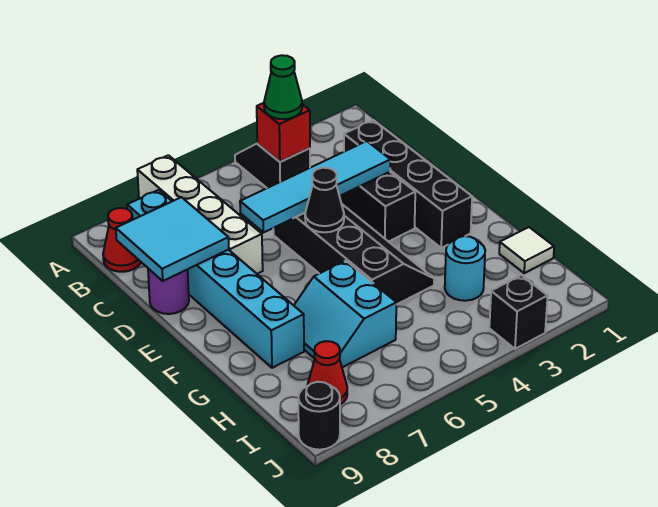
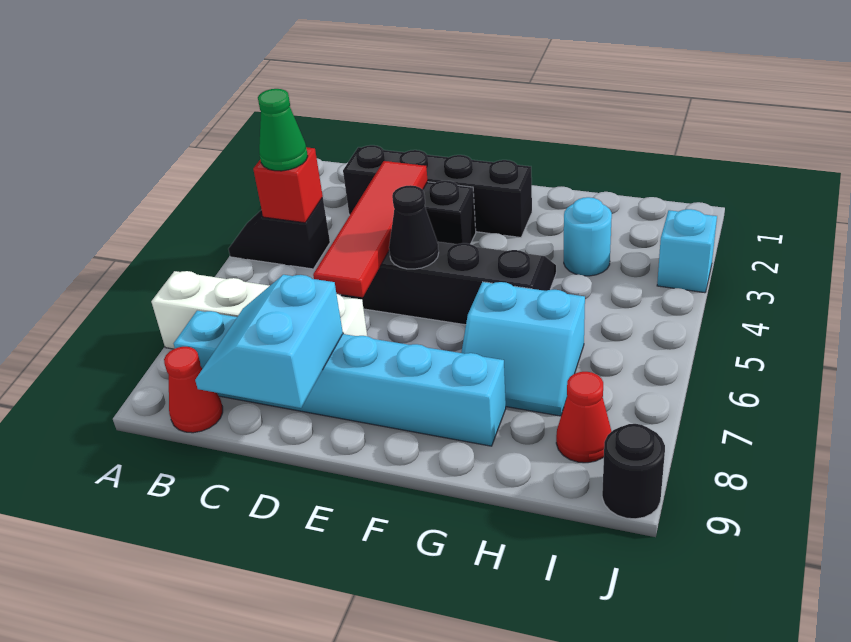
cyan 2x2 tile [116,197,229,281] -> cyan 2x2 slope [195,275,343,408]
cyan 1x4 tile [240,141,390,232] -> red 1x4 tile [313,161,428,297]
purple 1x1 round brick [148,269,189,314] -> none
white 1x1 tile [499,227,554,273] -> none
black 1x1 brick [489,275,548,349] -> cyan 1x1 brick [657,209,717,293]

